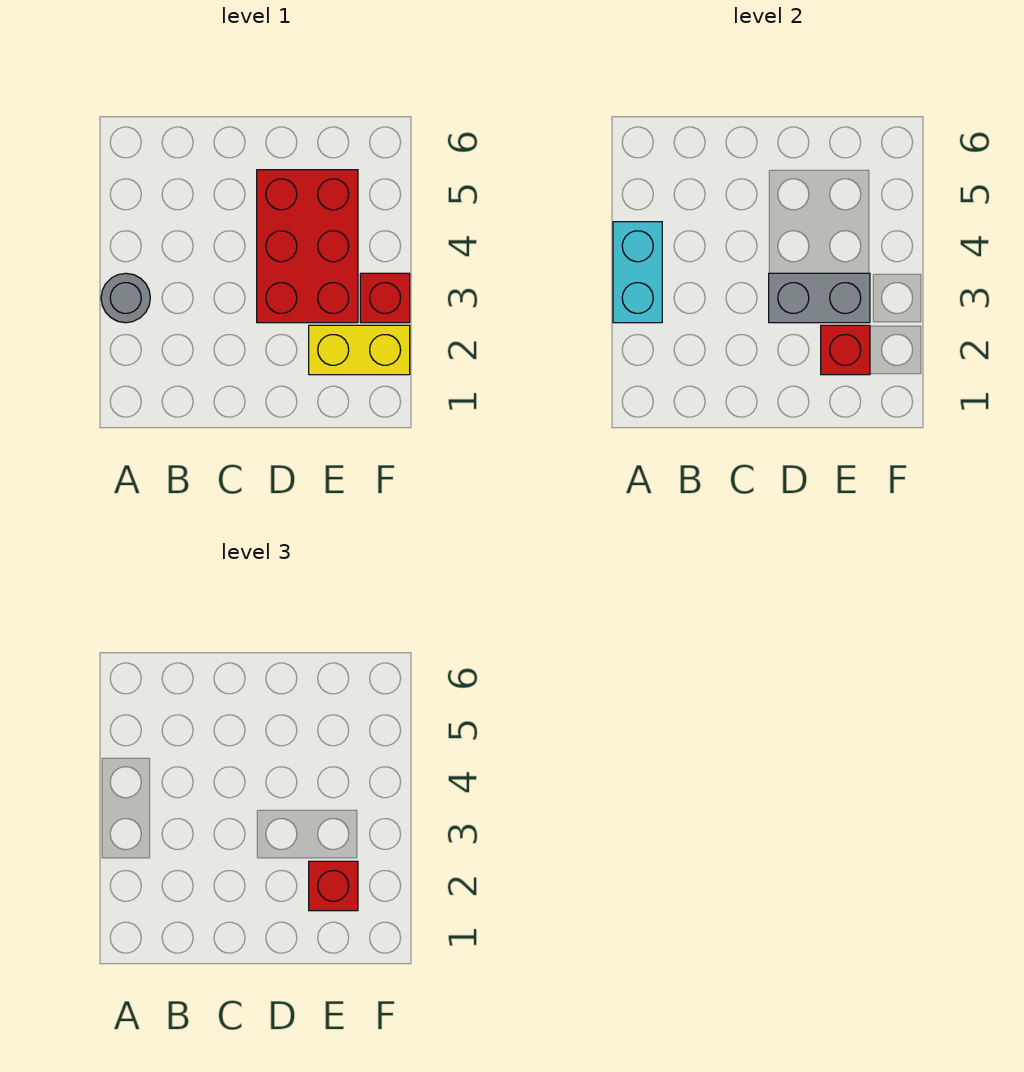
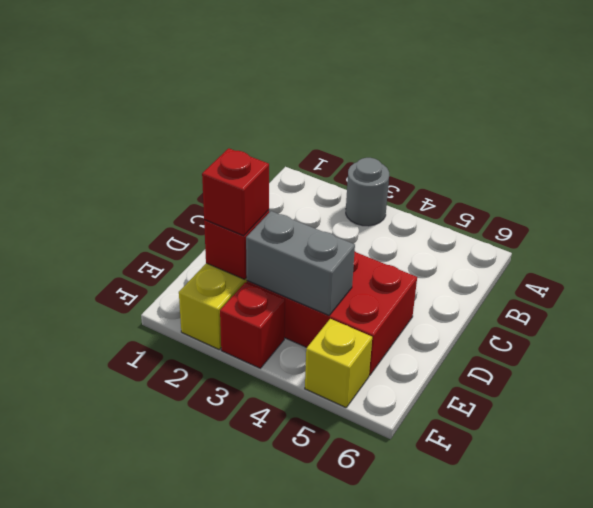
cyan 1x2 brick [613,222,662,323] -> none
grey 1x2 brick [769,273,870,323] -> grey 1x2 brick turned to [246,211,355,315]
none -> yellow 1x1 brick [305,319,372,407]

